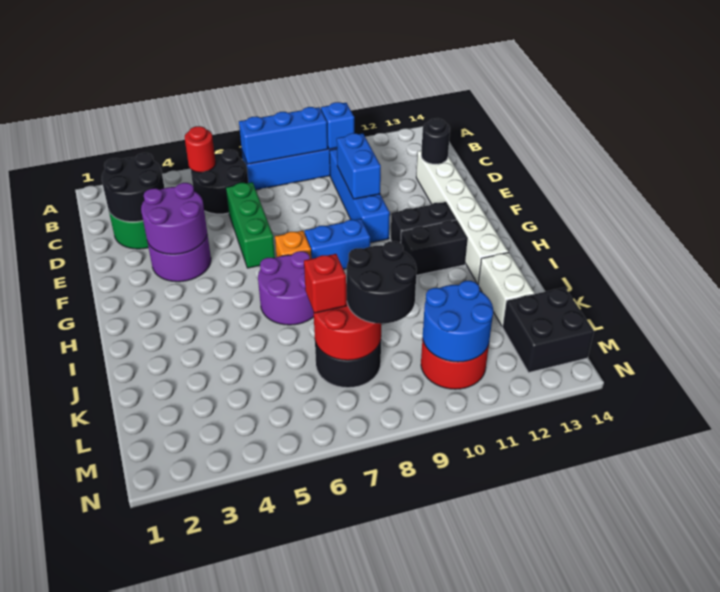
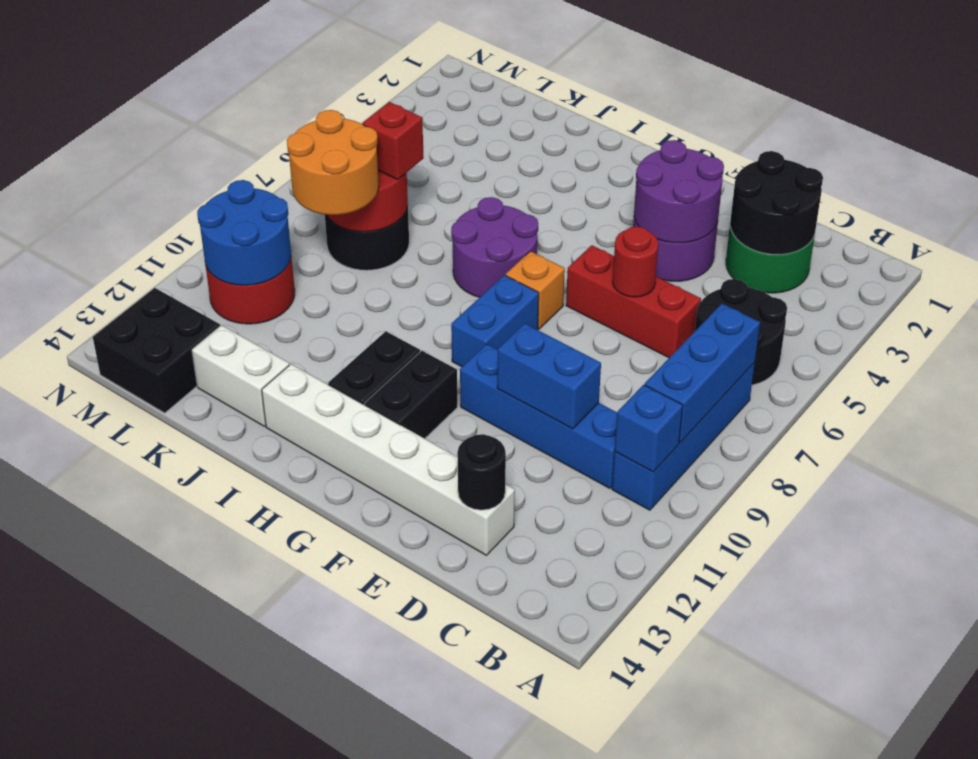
red 1x1 round brick [185,126,216,172] -> red 1x1 round brick moved to [613,226,658,297]
green 1x3 brick [226,182,275,268] -> red 1x3 brick [566,245,701,358]
black 2x2 round brick [346,241,417,324] -> orange 2x2 round brick [287,110,379,215]

